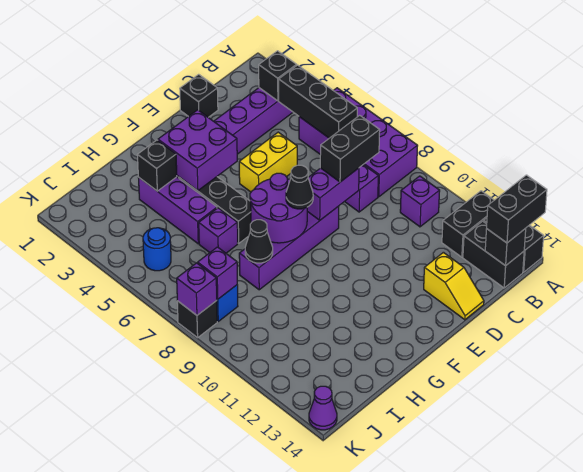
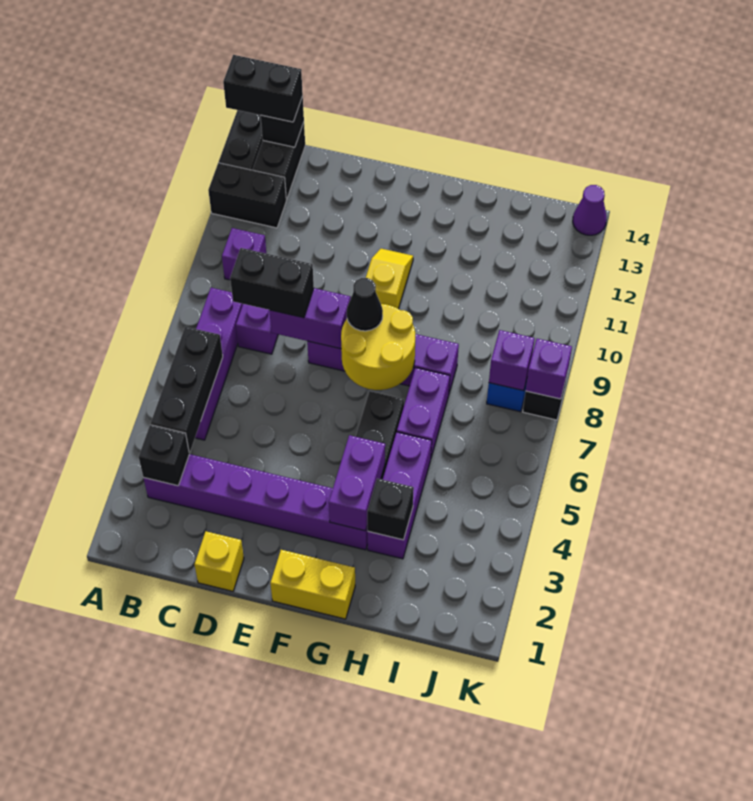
purple 2x4 brick [299,88,418,197] -> purple 1x4 brick [195,288,243,440]
black 1x1 brick [180,74,218,117] -> yellow 1x1 brick [194,532,244,591]
yellow 1x2 brick [239,132,297,192] -> yellow 1x2 brick moved to [270,550,355,619]
yellow 1x2 slope [424,252,484,320] -> yellow 1x2 slope moved to [366,249,413,309]
purple 2x2 brick [158,110,237,191] -> purple 1x2 brick [329,435,385,531]
purple 2x2 round brick [250,173,307,243] -> yellow 2x2 round brick [341,304,415,390]
purple 1x1 brick [199,208,238,253] -> purple 1x2 brick [397,368,450,458]
black 1x1 cone [245,220,273,263] -> none
blue 1x1 round brick [143,228,171,271] -> none

